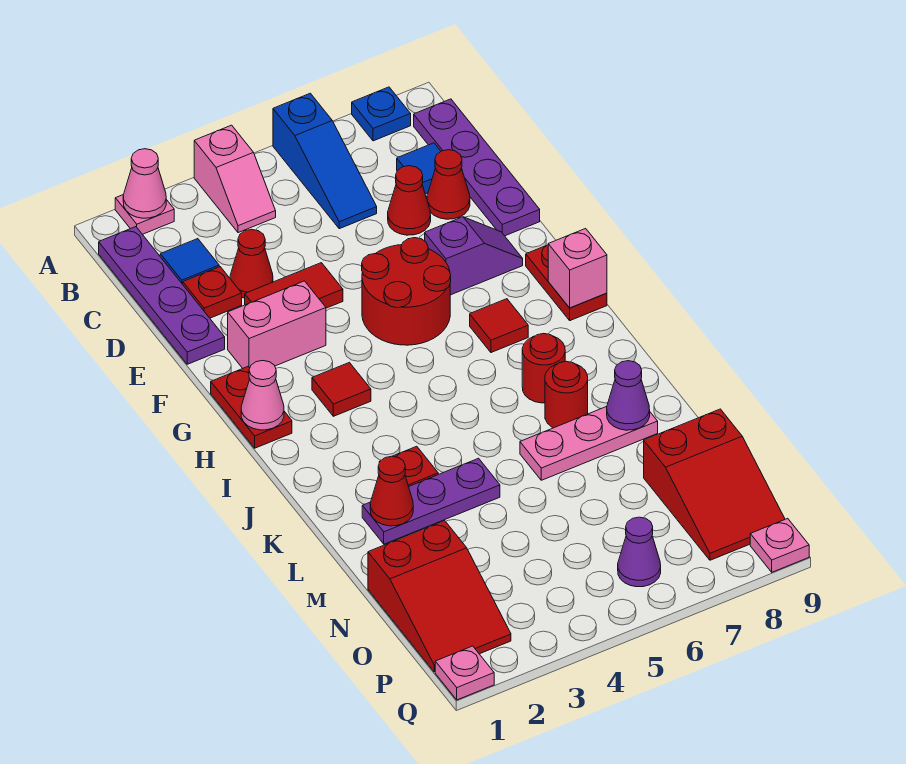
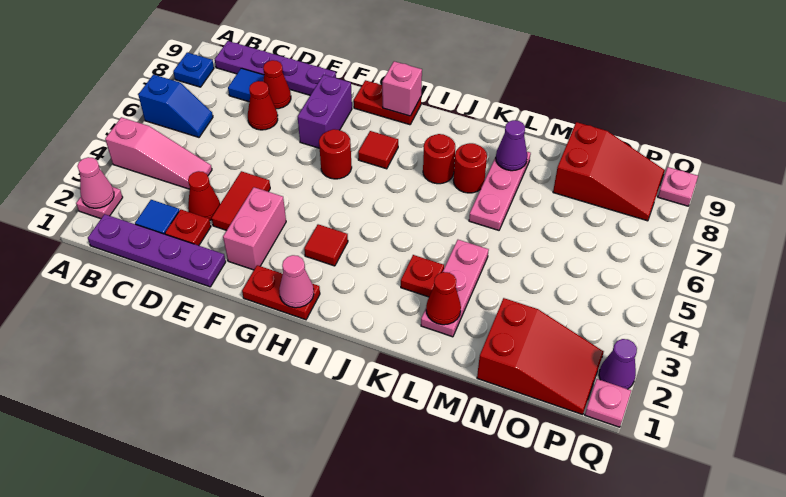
pink 1x2 slope [194,125,276,233] -> pink 1x3 slope [105,117,212,189]
blue 1x3 slope [273,93,377,229] -> blue 1x2 slope [138,75,213,137]
red 2x2 round brick [362,238,451,345] -> red 1x1 round brick [319,129,352,179]
purple 1x2 slope [425,217,523,295] -> purple 1x2 brick [298,75,352,148]
purple 1x3 plate [362,458,500,544] -> pink 1x3 plate [421,240,489,337]
purple 1x1 cone [618,517,661,587] -> purple 1x1 cone moved to [599,339,637,389]

